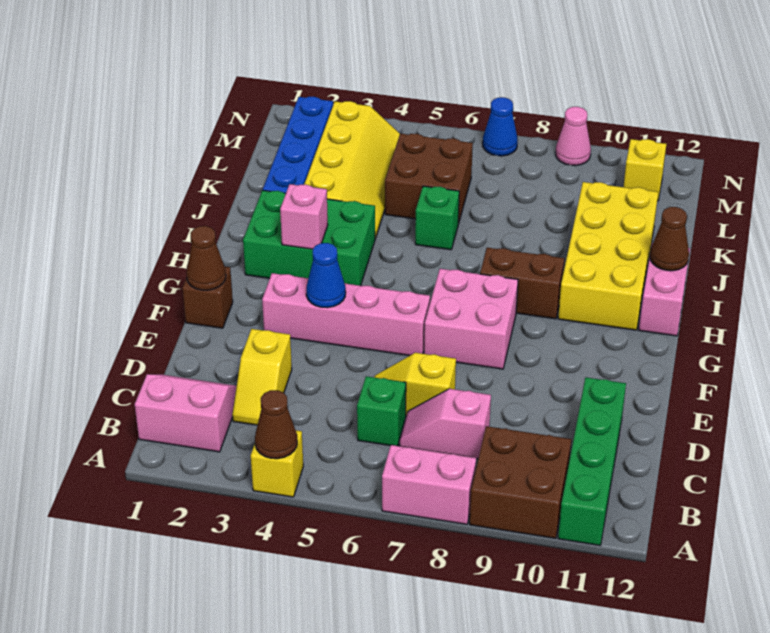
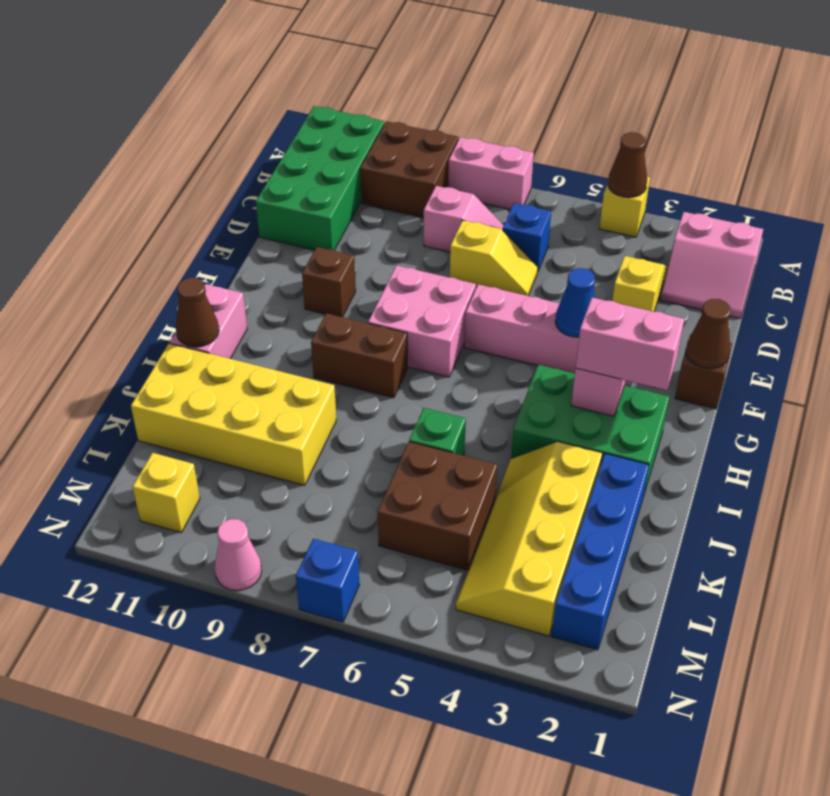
green 1x4 brick [558,377,626,545] -> green 2x4 brick [256,106,384,250]
green 1x1 brick [357,376,406,446] -> blue 1x1 brick [503,203,551,271]
none -> brown 1x1 brick [302,247,356,317]
none -> pink 1x2 brick [576,298,684,390]
yellow 2x4 brick [558,182,658,330] -> yellow 2x4 brick turned to [131,343,336,485]
blue 1x1 cone [483,97,518,156] -> blue 1x1 brick [296,539,359,622]

